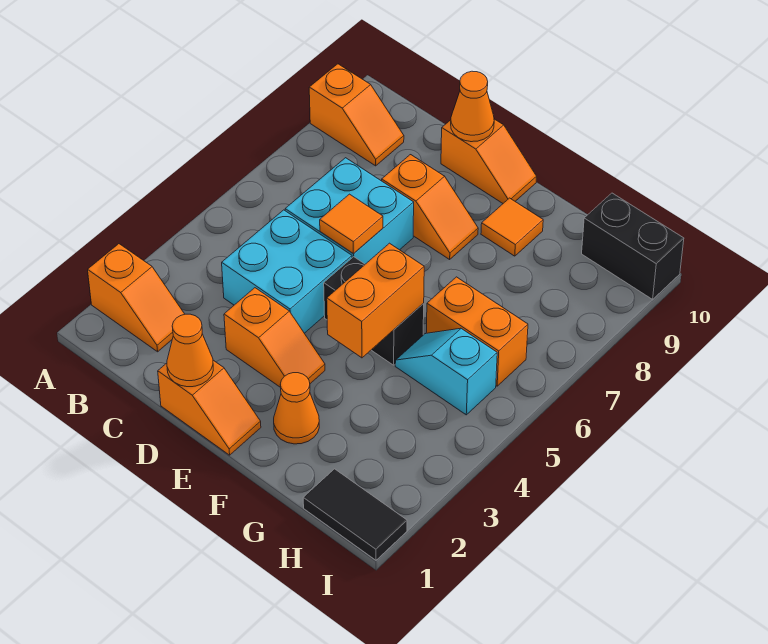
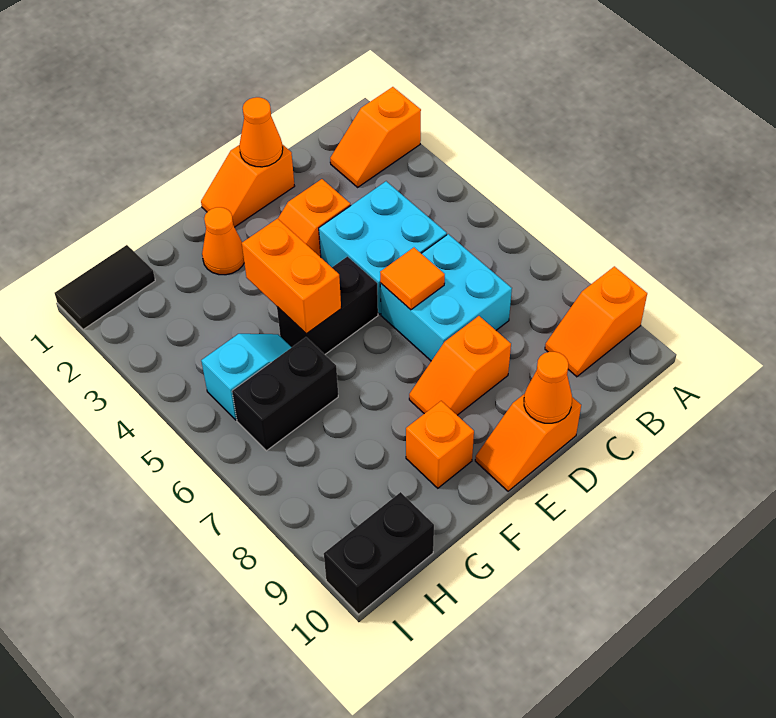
orange 1x1 tile [481,198,543,256] -> orange 1x1 brick [406,401,474,488]
orange 1x2 brick [426,277,528,386] -> black 1x2 brick [232,337,338,451]

